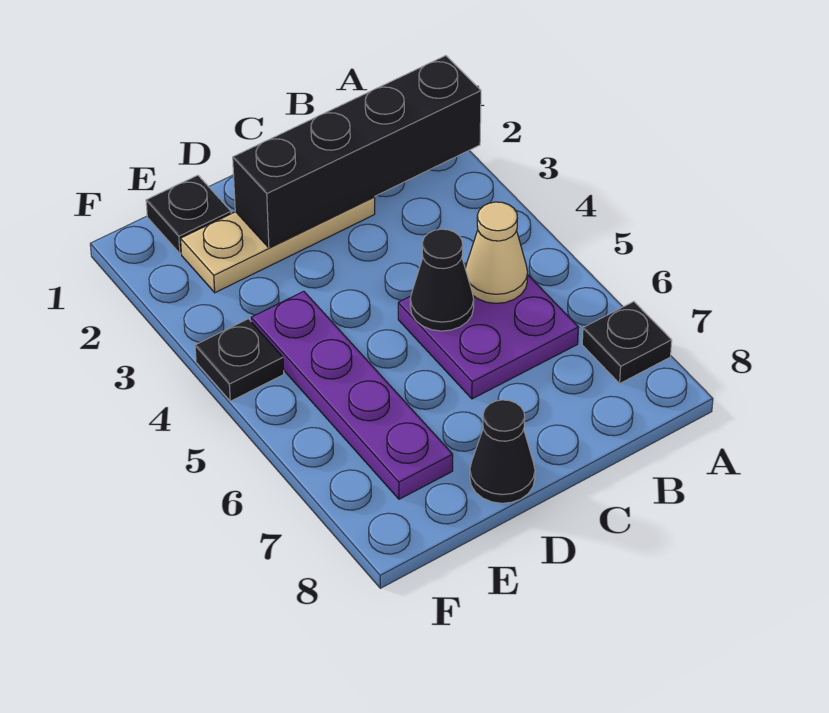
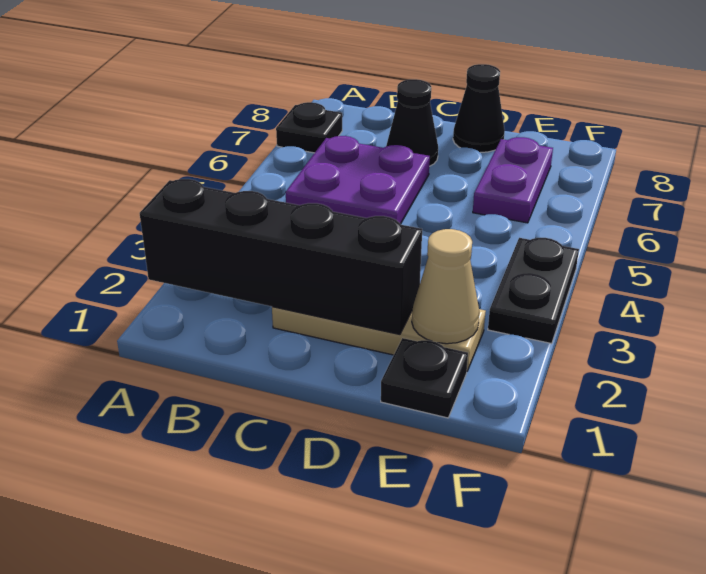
tan 1x1 cone [465,202,528,303] -> tan 1x1 cone moved to [412,229,479,344]
black 1x1 cone [410,229,474,331] -> black 1x1 cone moved to [386,79,438,166]
purple 1x4 plate [251,291,453,499] -> purple 1x2 plate [473,137,553,223]
black 1x1 plate [195,319,284,401] -> black 1x2 plate [488,238,579,344]

